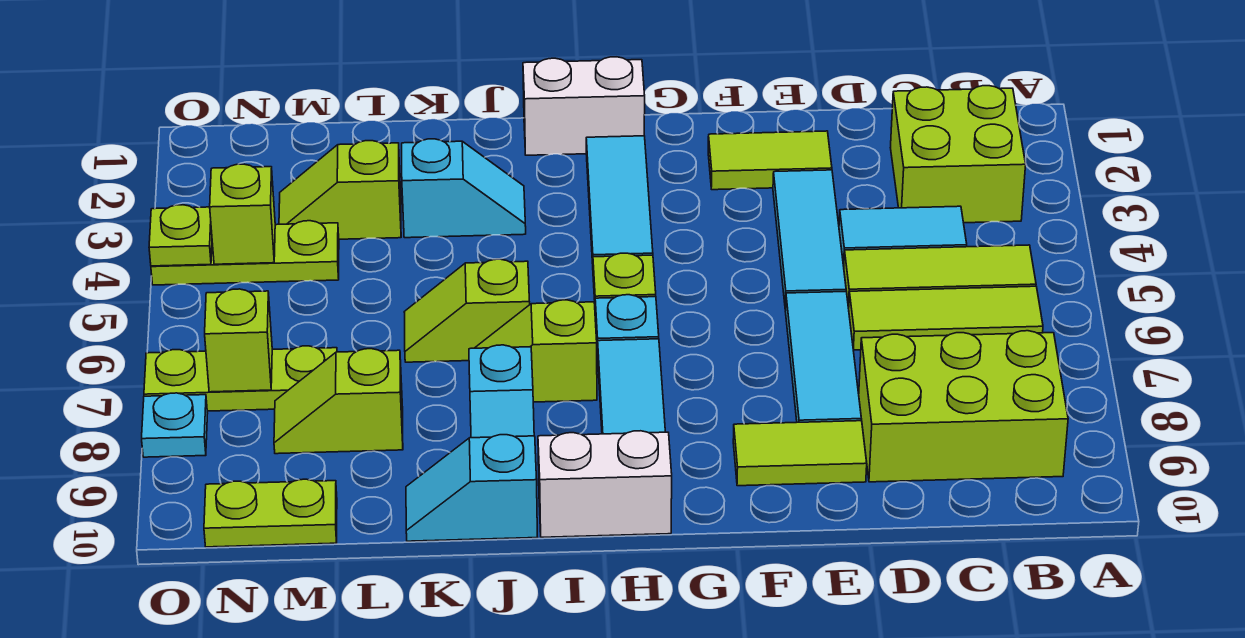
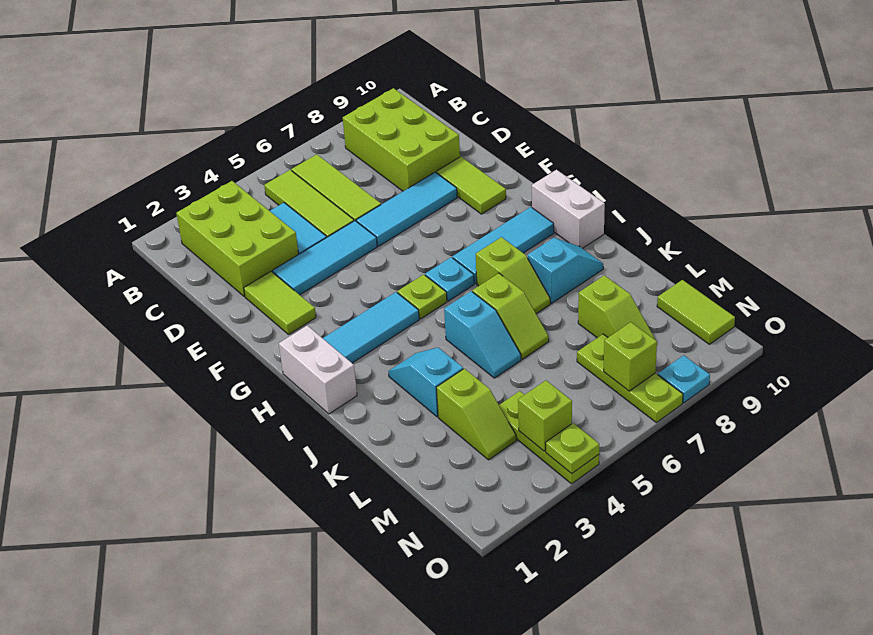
lime 2x2 brick [890,86,1026,223] -> lime 2x3 brick [176,181,299,297]
cyan 1x2 slope [406,435,537,541] -> cyan 1x2 slope moved to [444,291,521,378]
lime 1x2 plate [204,479,337,547] -> lime 1x2 tile [657,280,735,344]

